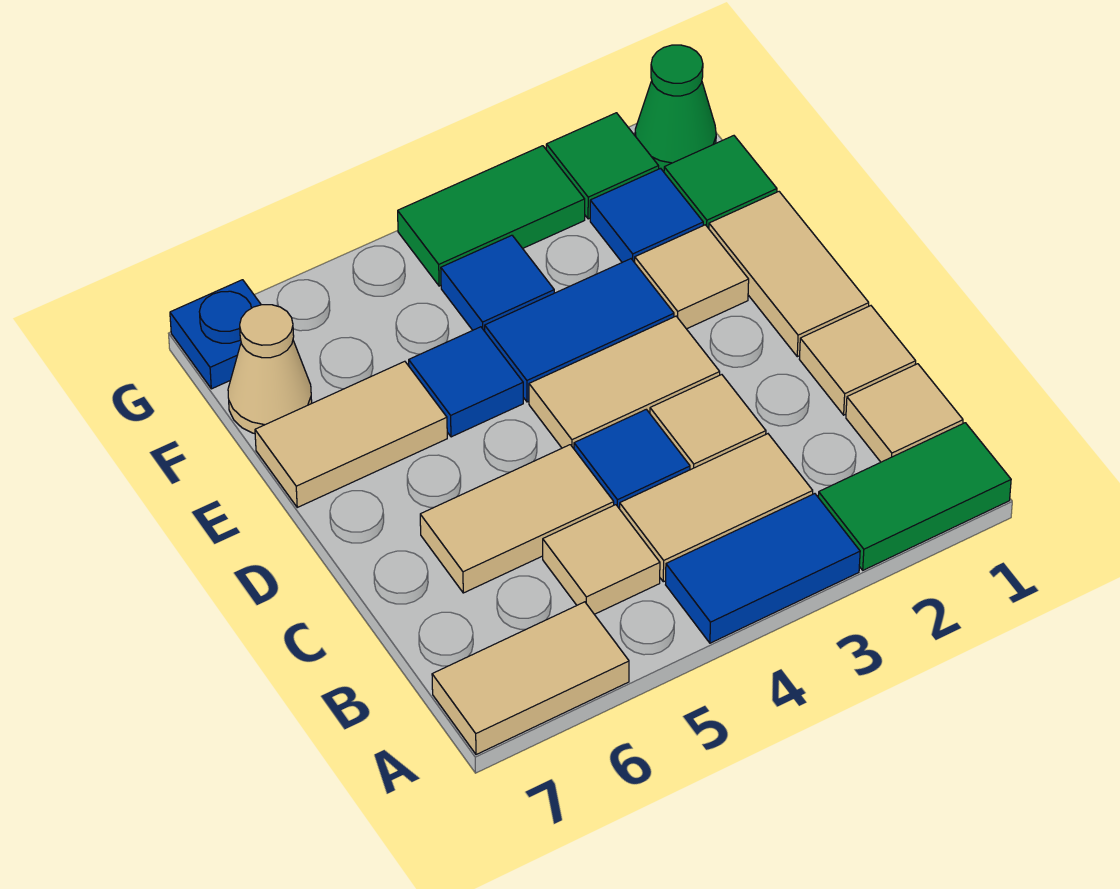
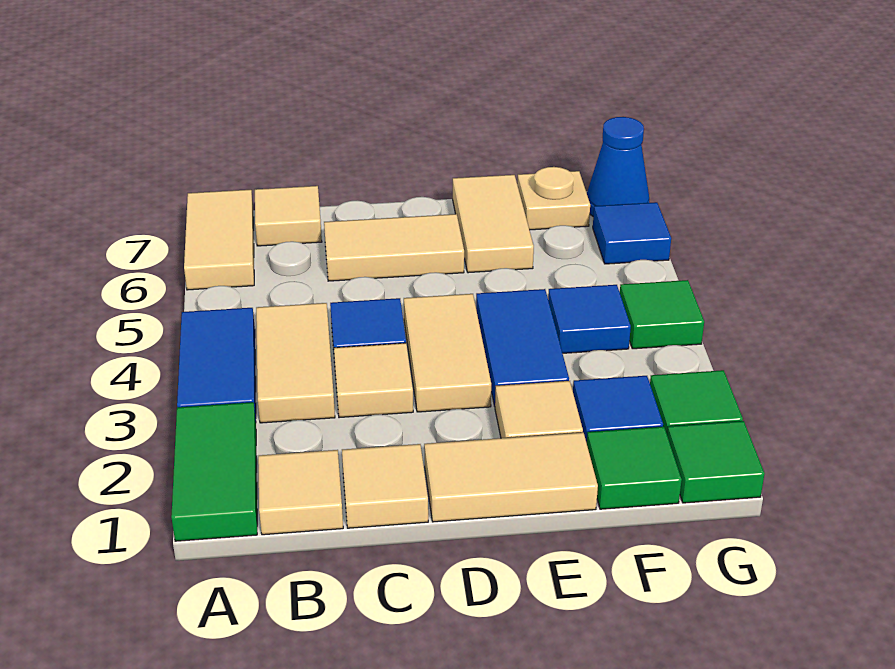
tan 1x1 tile [543,505,660,614] -> tan 1x1 tile moved to [255,186,322,246]
tan 1x2 tile [420,445,614,593] -> tan 1x2 tile turned to [324,214,464,281]
blue 1x1 tile [409,327,523,437] -> blue 1x1 tile moved to [593,202,671,264]
tan 1x1 cone [228,305,312,434] -> tan 1x1 plate [517,167,590,230]
green 1x1 cone [635,45,716,172] -> green 1x1 tile [667,421,765,503]
green 1x2 tile [398,146,585,286] -> green 1x1 tile [620,280,704,349]
blue 1x1 plate [170,280,261,389] -> blue 1x1 cone [587,117,649,216]

